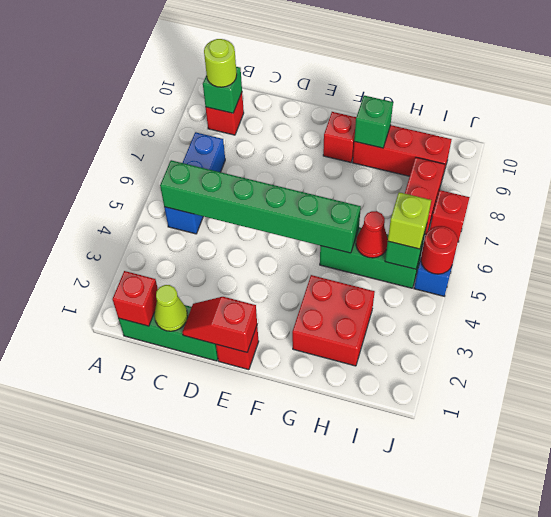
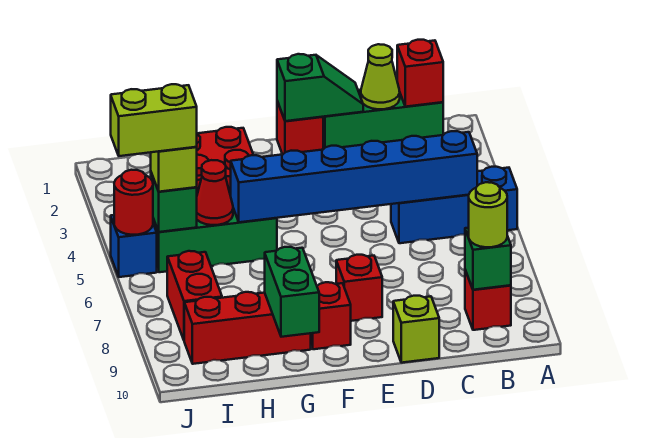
blue 1x3 brick [164,132,225,234] -> blue 1x3 brick turned to [391,167,517,243]
green 1x6 brick [160,160,361,253] -> blue 1x6 brick [231,131,477,222]
red 1x2 slope [182,297,257,352] -> green 1x2 slope [277,54,363,121]
none -> lime 1x1 brick [393,296,439,363]
green 1x1 brick [354,96,393,148] -> green 1x2 brick [265,247,319,337]
none -> lime 1x2 brick [111,84,197,156]
red 1x1 brick [430,190,470,242] -> red 1x1 brick moved to [336,255,382,321]

